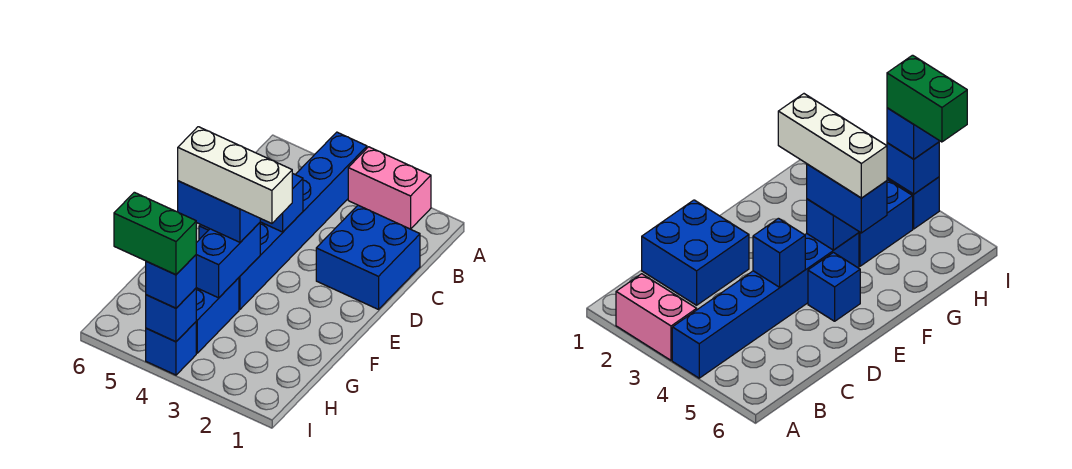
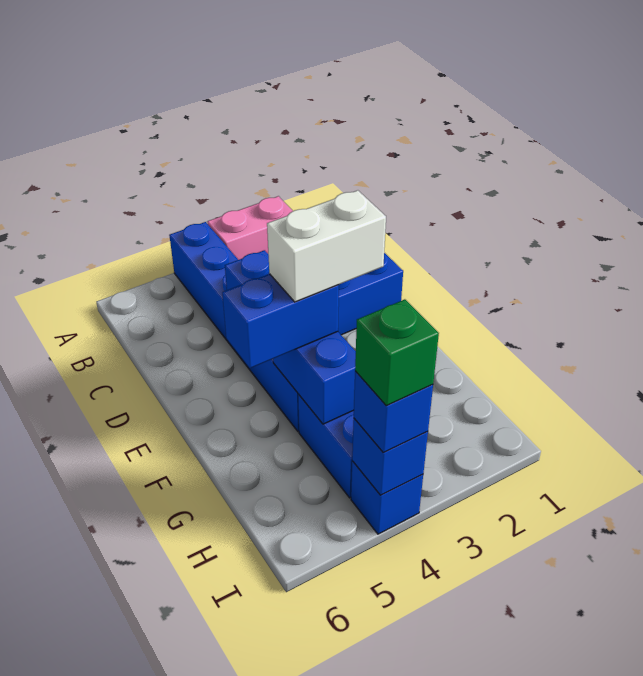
blue 1x1 brick [808,252,860,321] -> none
white 1x3 brick [178,127,292,223] -> white 1x2 brick [267,190,386,302]
green 1x2 brick [114,192,196,275] -> green 1x1 brick [355,299,439,406]

